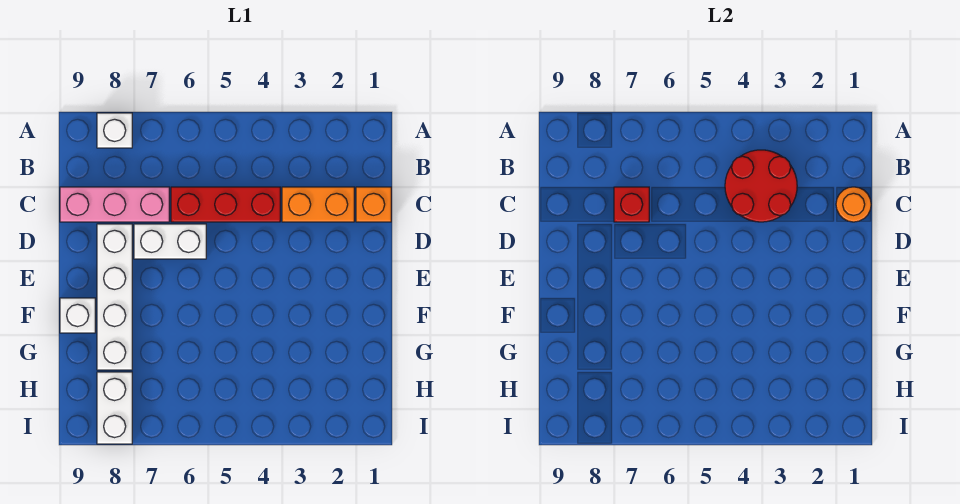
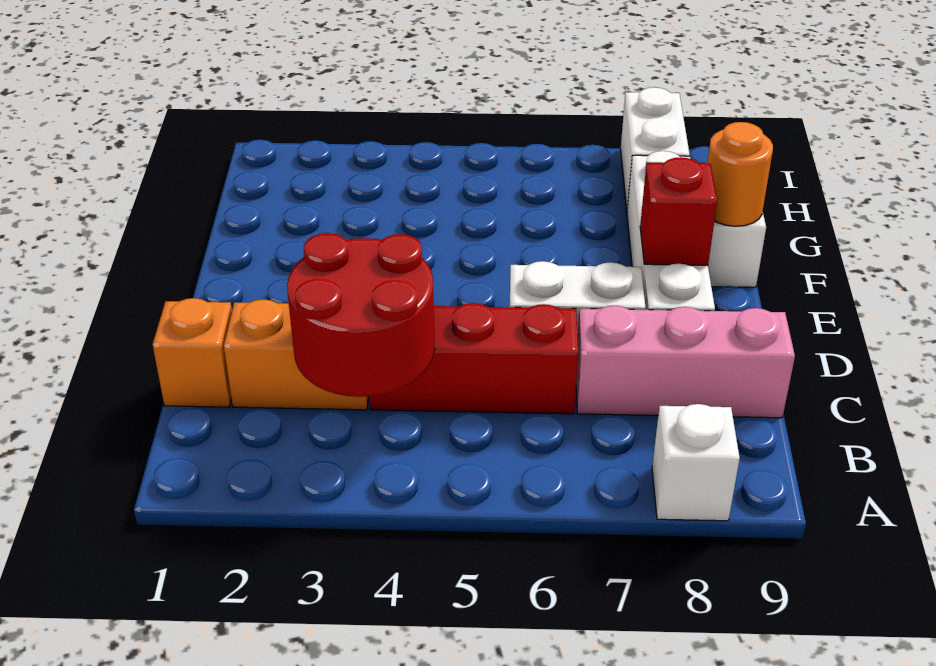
orange 1x1 round brick [836,187,871,222] -> orange 1x1 round brick moved to [708,122,773,226]
red 1x1 brick [614,187,649,222] -> red 1x1 brick moved to [640,157,717,265]

